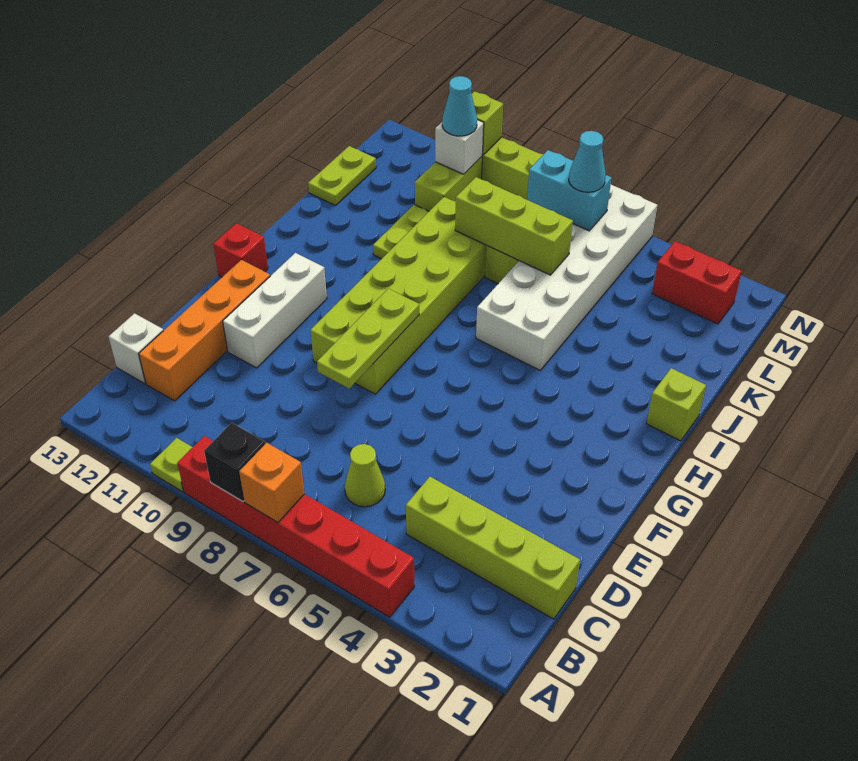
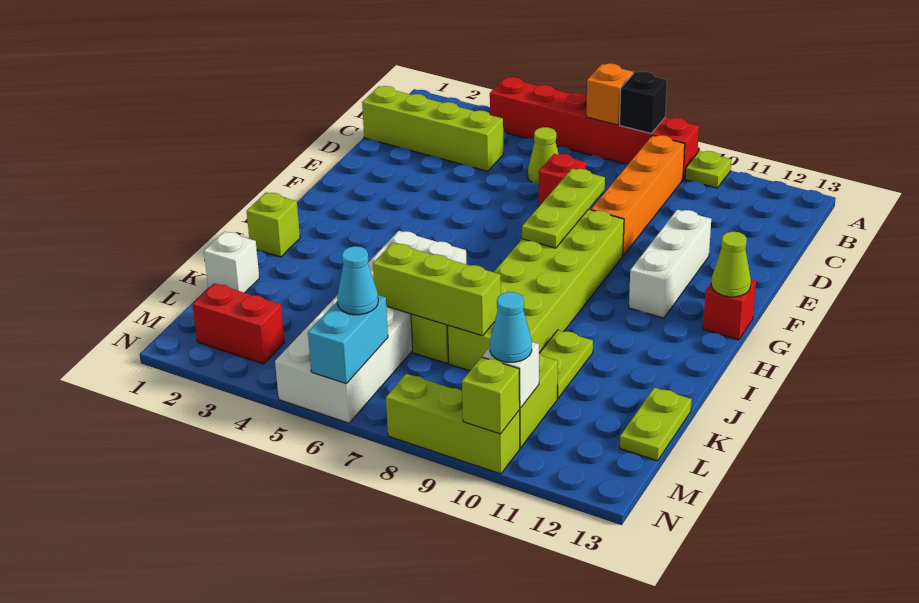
orange 1x4 brick [139,260,270,401] -> orange 1x4 brick moved to [591,135,685,256]
white 1x1 brick [109,313,163,383] -> white 1x1 brick moved to [204,232,259,293]
none -> red 1x1 brick [538,154,586,207]
none -> lime 1x1 cone [711,232,751,297]
cyan 1x2 brick [527,150,611,231] -> cyan 1x2 brick turned to [308,295,388,384]

